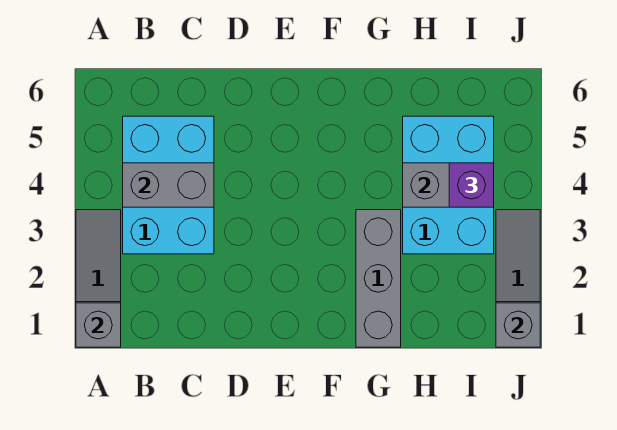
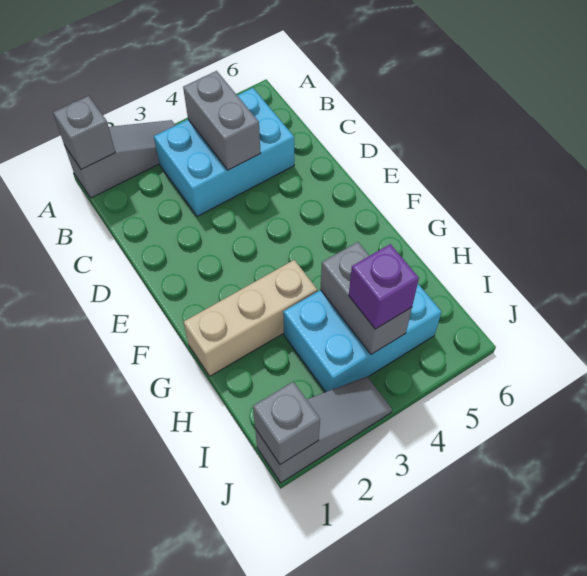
grey 1x3 brick [356,210,401,347] -> tan 1x3 brick [184,260,317,376]

